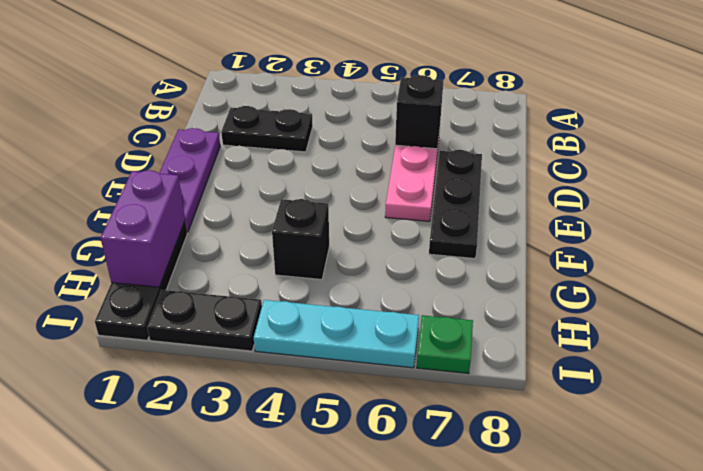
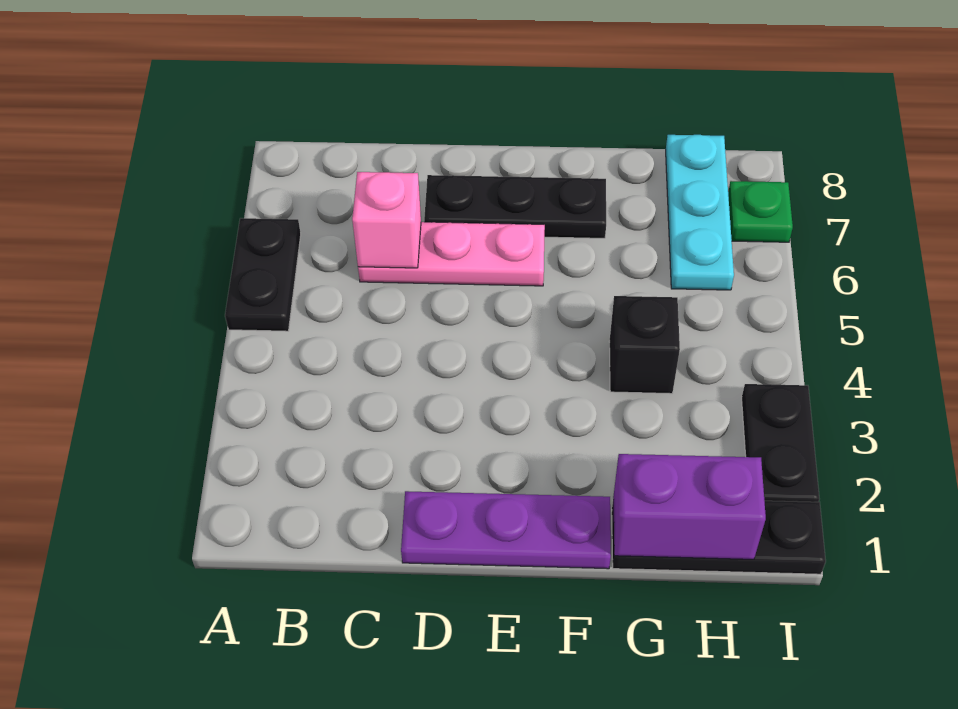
black 1x2 plate [221,106,313,152] -> black 1x2 plate moved to [225,218,301,331]
black 1x1 brick [395,75,443,149] -> pink 1x1 brick [352,172,421,268]
cyan 1x3 plate [254,300,419,368] -> cyan 1x3 plate moved to [666,135,734,290]

